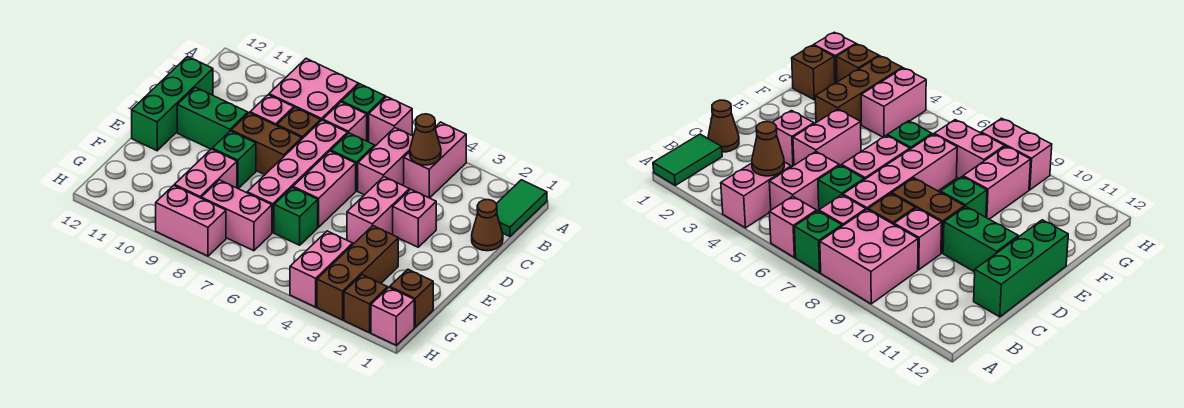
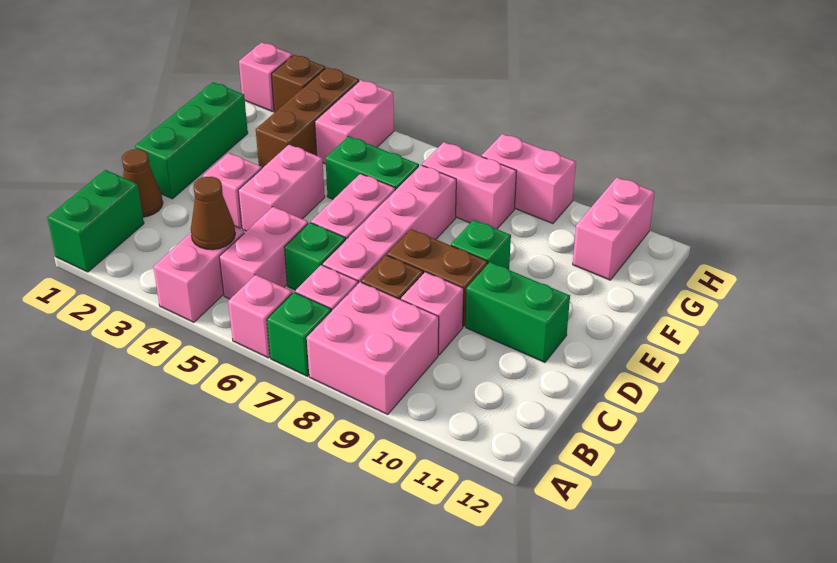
green 1x2 tile [496,180,547,236] -> green 1x2 brick [47,170,144,272]
green 1x3 brick [132,56,213,151] -> green 1x3 brick moved to [135,82,248,199]
green 1x1 brick [274,187,318,245] -> green 1x2 brick [326,136,419,199]
pink 1x2 brick [174,149,237,198] -> pink 1x2 brick moved to [573,177,655,280]
brown 1x1 brick [390,269,433,327] -> none

